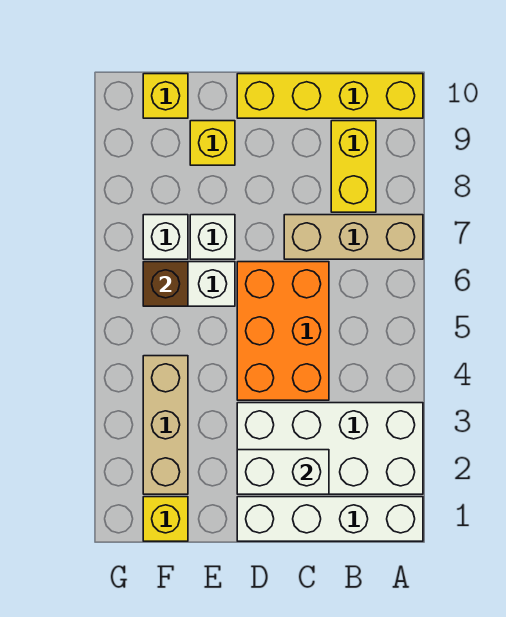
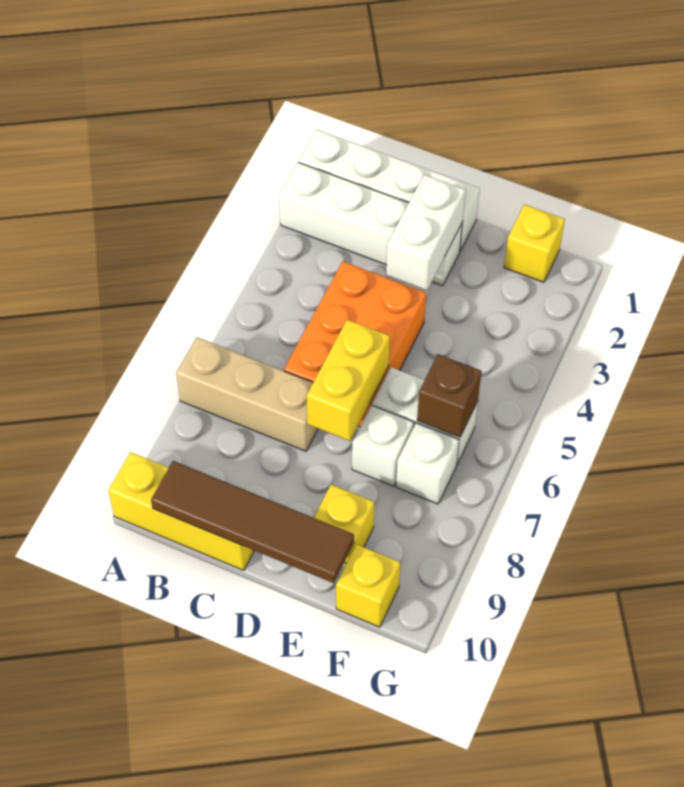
white 2x4 brick [237,403,423,494] -> white 1x4 brick [279,162,462,286]
yellow 1x4 brick [237,74,423,118] -> yellow 1x3 brick [108,452,254,570]
yellow 1x2 brick [331,121,376,212] -> yellow 1x2 brick moved to [307,320,390,441]
none -> brown 1x4 tile [151,461,354,583]
white 1x2 brick [237,450,329,494] -> white 1x2 brick turned to [386,175,465,290]
tan 1x3 brick [143,356,188,494] -> none

